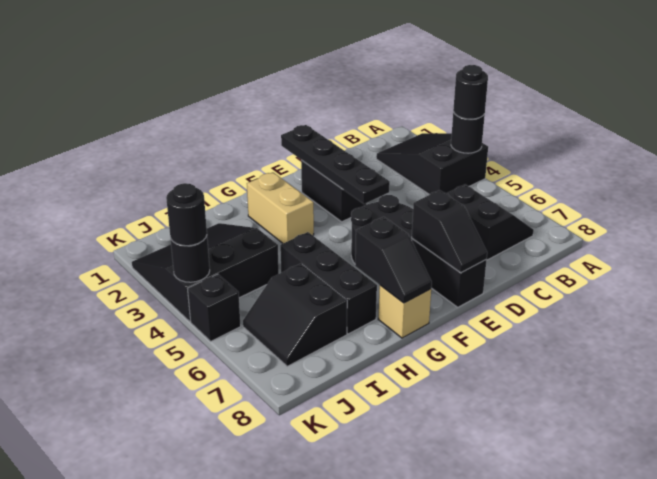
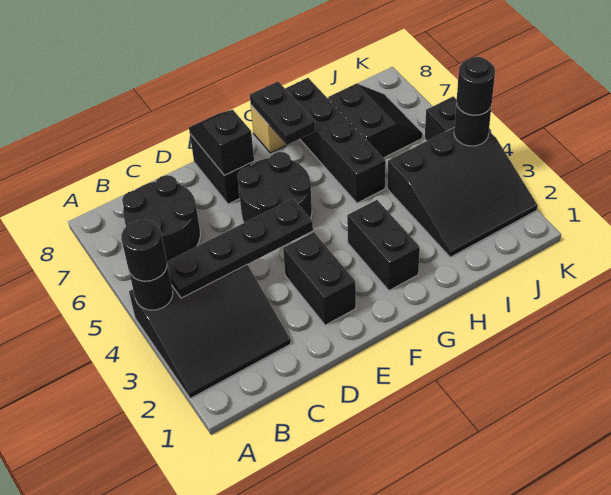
black 2x3 slope [376,133,488,194] -> black 3x3 slope [129,264,291,399]
black 2x2 slope [447,184,534,260] -> black 2x2 round brick [122,175,200,261]
black 1x4 plate [281,125,390,204] -> black 1x4 plate turned to [167,198,313,298]
tan 1x2 brick [247,172,314,243] -> black 1x2 brick [347,200,420,290]
black 1x2 slope [355,217,432,303] -> black 1x2 plate [250,82,315,145]
black 1x3 brick [280,232,377,334] -> black 1x4 brick [285,78,386,203]

